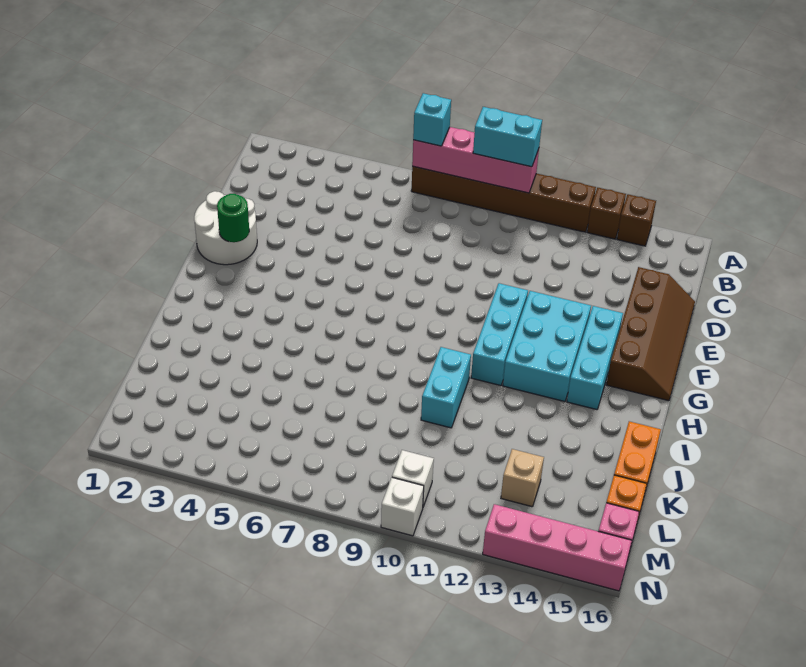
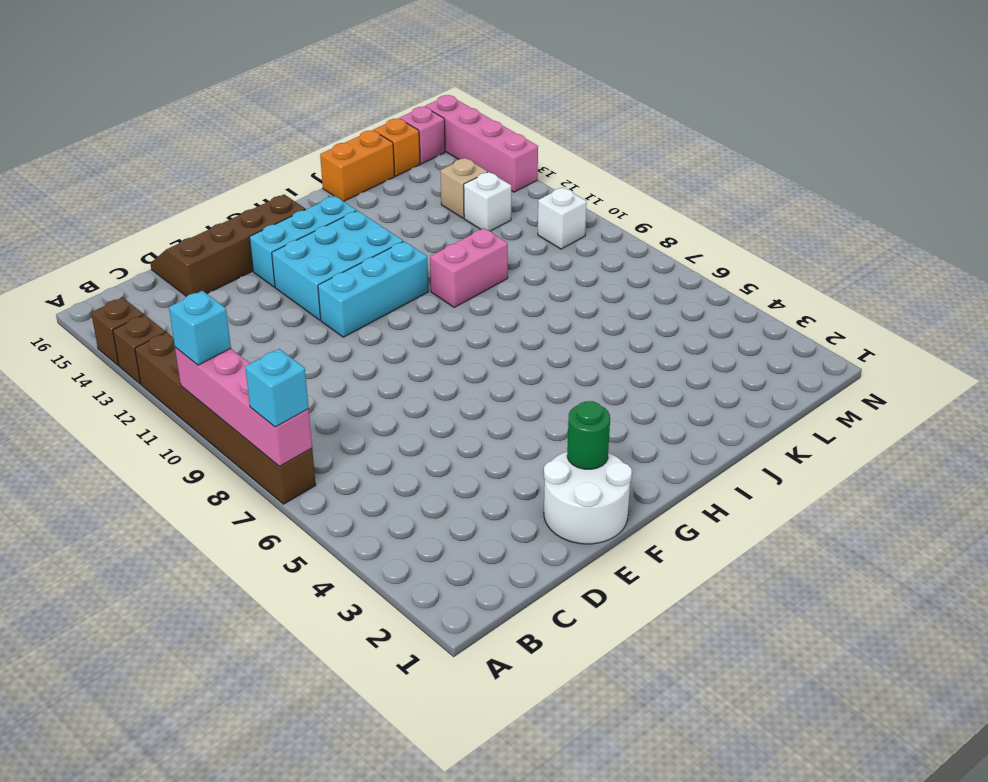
cyan 1x2 brick [473,107,542,167] -> cyan 1x1 brick [169,291,231,365]
cyan 1x2 brick [421,347,471,428] -> pink 1x2 brick [430,228,508,307]
white 1x1 brick [381,478,424,536] -> white 1x1 brick moved to [464,172,511,231]

